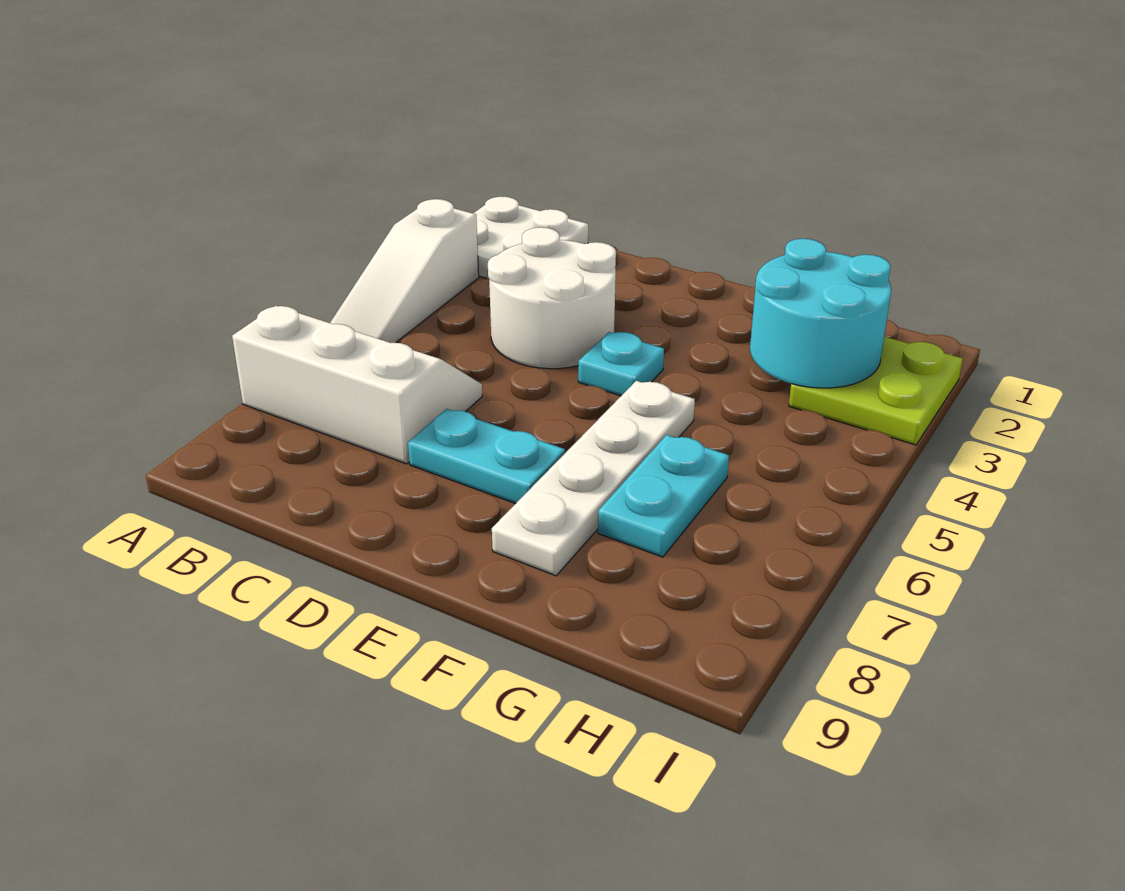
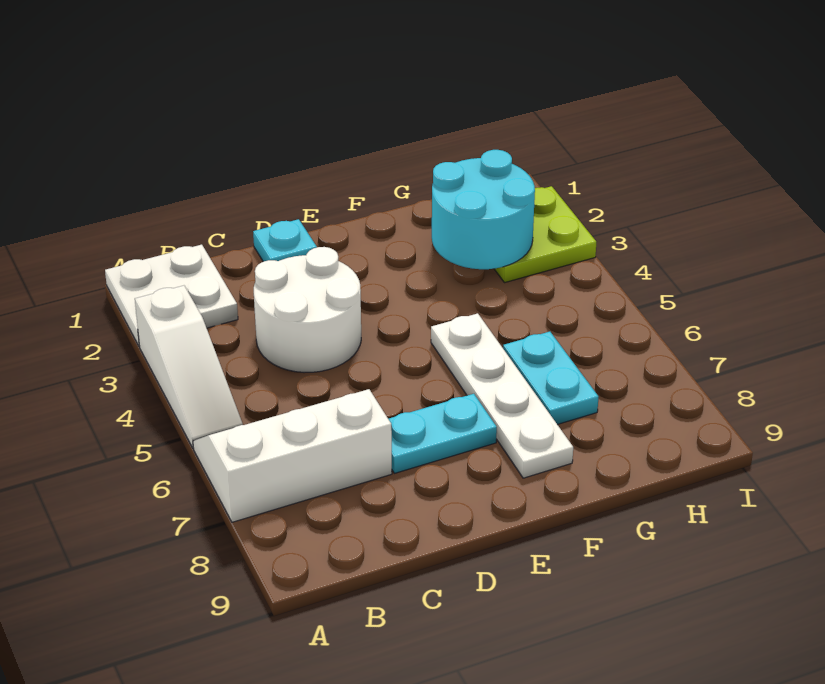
cyan 1x1 plate [578,332,664,396] -> cyan 1x1 plate moved to [253,219,317,262]

